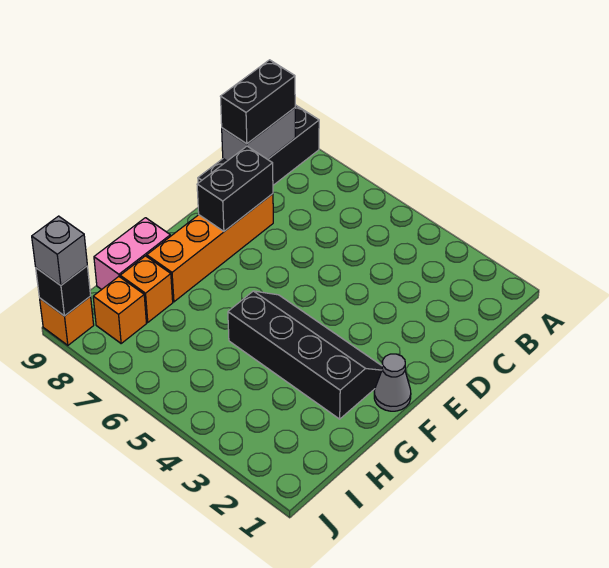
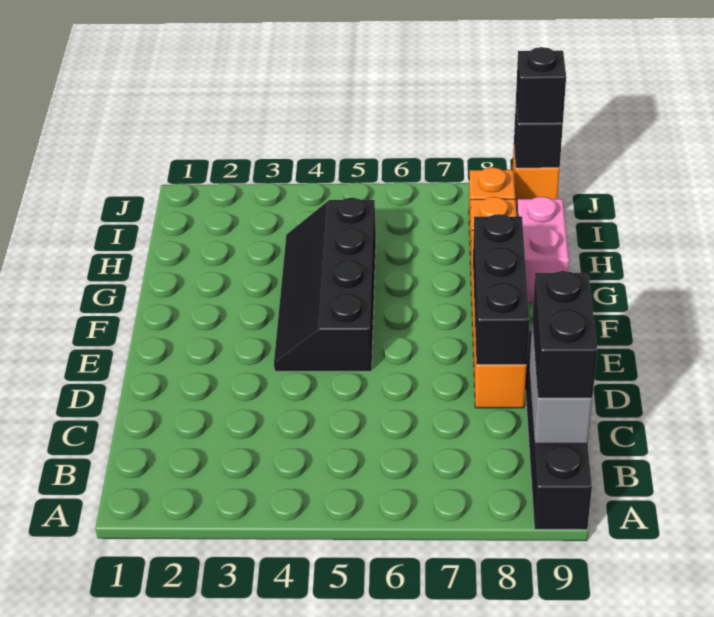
black 1x2 brick [197,146,273,231] -> black 1x3 brick [473,214,529,365]
grey 1x1 cone [374,354,411,411] -> none
black 2x4 slope [228,291,382,419] -> black 2x4 slope turned to [274,198,376,371]
grey 1x1 brick [32,216,87,285] -> black 1x1 brick [516,47,566,123]

